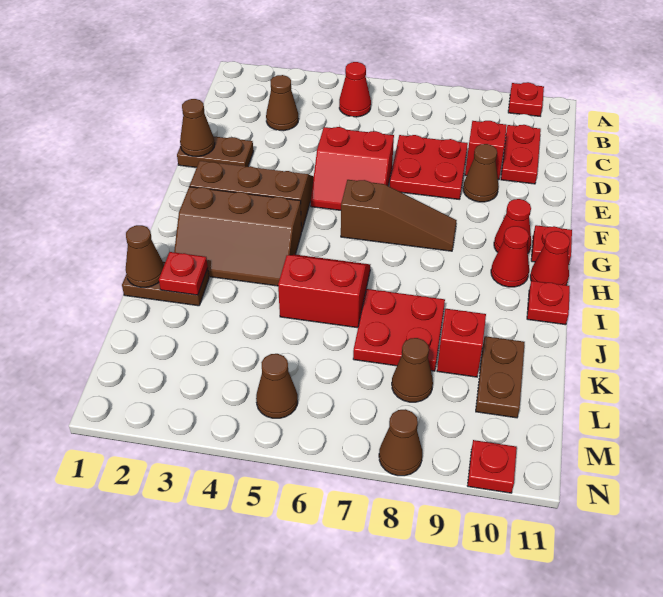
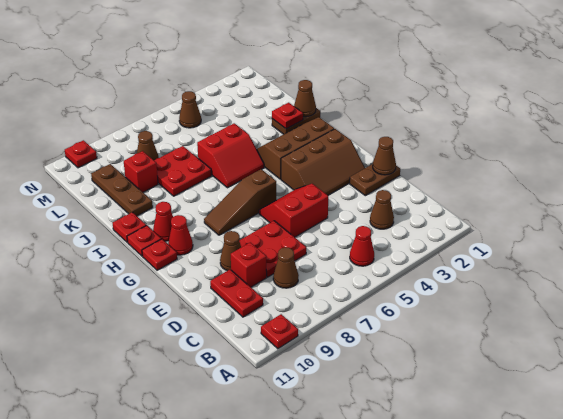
red 1x1 cone [530,231,570,285] -> red 1x1 plate [127,225,161,256]
brown 1x2 plate [476,336,525,418] -> brown 1x3 plate [91,164,153,216]
brown 1x1 cone [379,409,422,476] -> brown 1x1 cone moved to [273,248,299,288]

